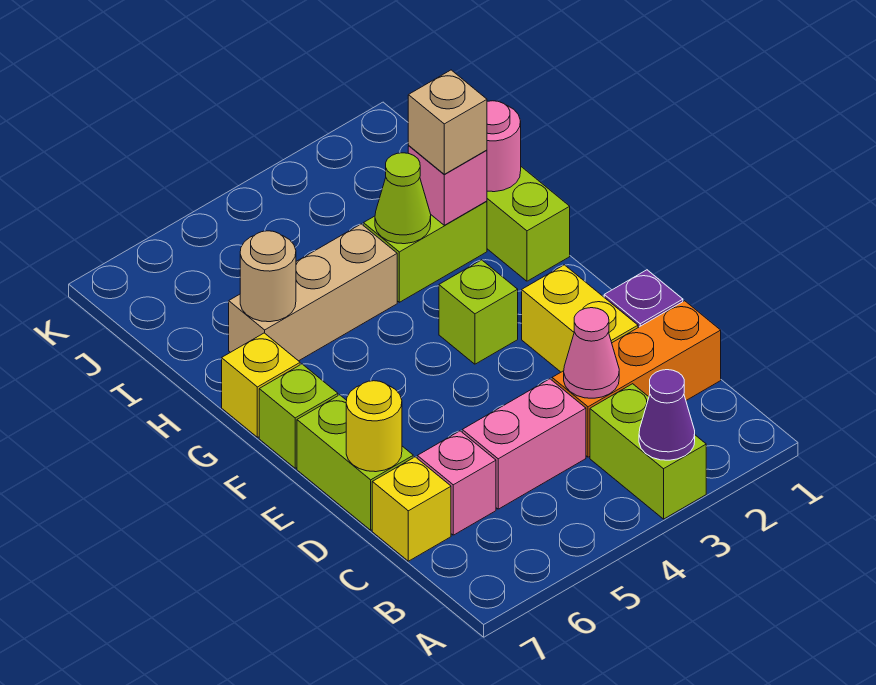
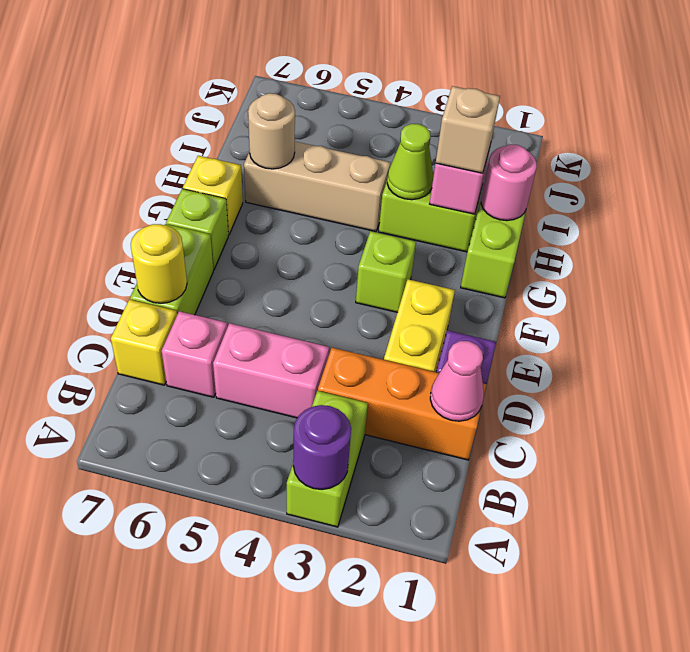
purple 1x1 cone [639,370,695,460] -> purple 1x1 round brick [293,405,351,489]
pink 1x1 cone [564,308,619,398] -> pink 1x1 cone moved to [430,341,484,421]

